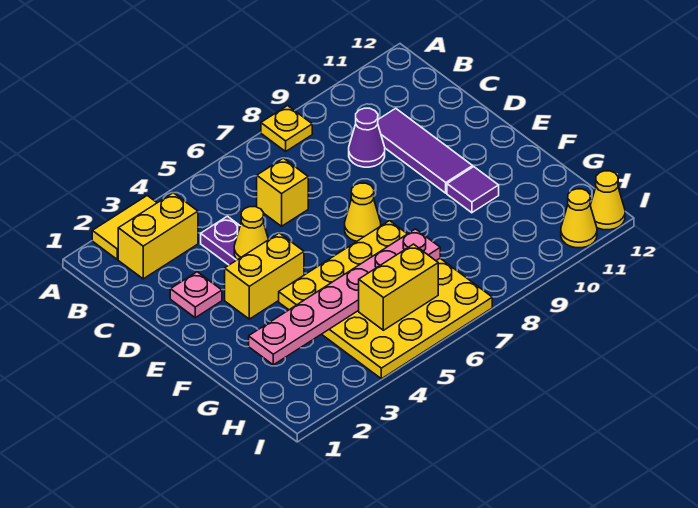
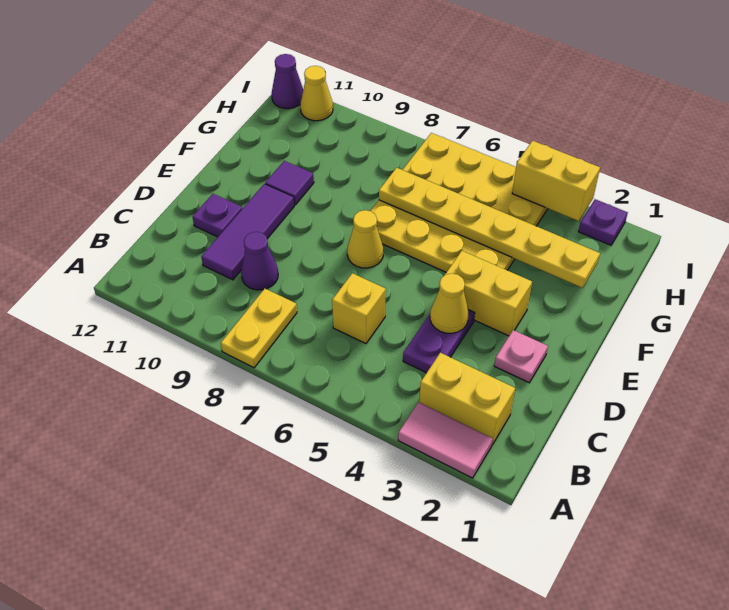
yellow 1x2 tile [92,196,157,259] -> pink 1x2 tile [398,402,493,478]
yellow 1x1 plate [261,106,312,151] -> yellow 1x2 plate [221,289,297,368]
none -> purple 1x1 plate [193,194,242,237]
pink 1x6 plate [249,229,440,365] -> yellow 1x6 plate [379,168,600,288]
yellow 1x2 brick [359,244,438,330] -> yellow 1x2 brick moved to [512,141,600,221]
none -> purple 1x1 plate [578,199,628,245]
yellow 1x1 cone [590,171,625,230] -> purple 1x1 cone [272,54,303,109]

